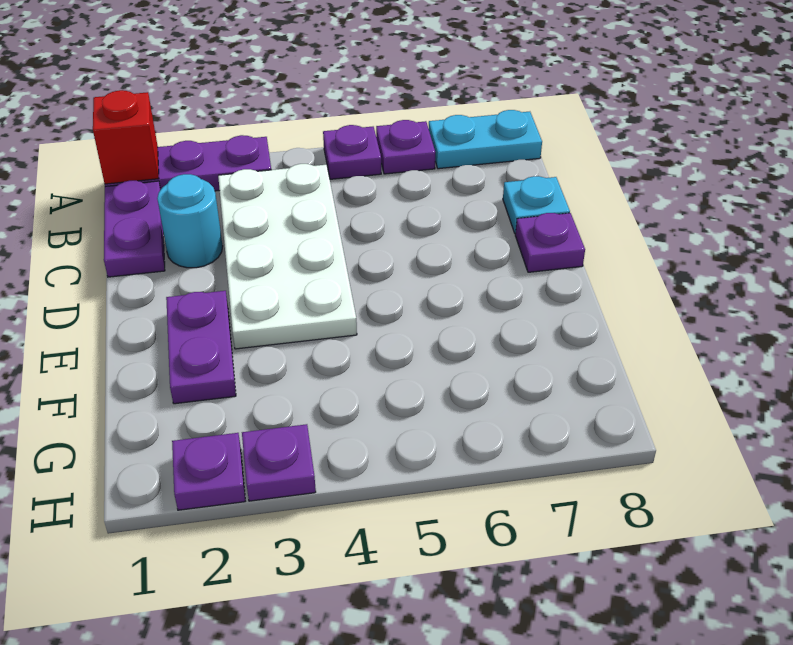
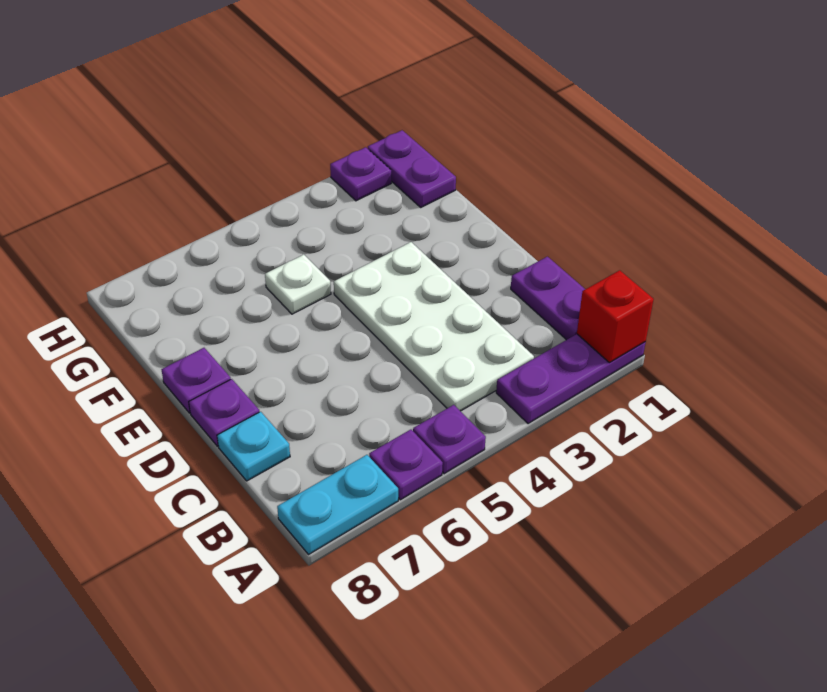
cyan 1x1 round brick [157,174,223,268] -> none
purple 1x2 plate [166,291,236,404] -> purple 1x2 plate moved to [368,130,456,207]
none -> white 1x1 plate [265,255,331,314]
purple 1x1 plate [242,424,316,501] -> purple 1x1 plate moved to [162,348,231,413]

